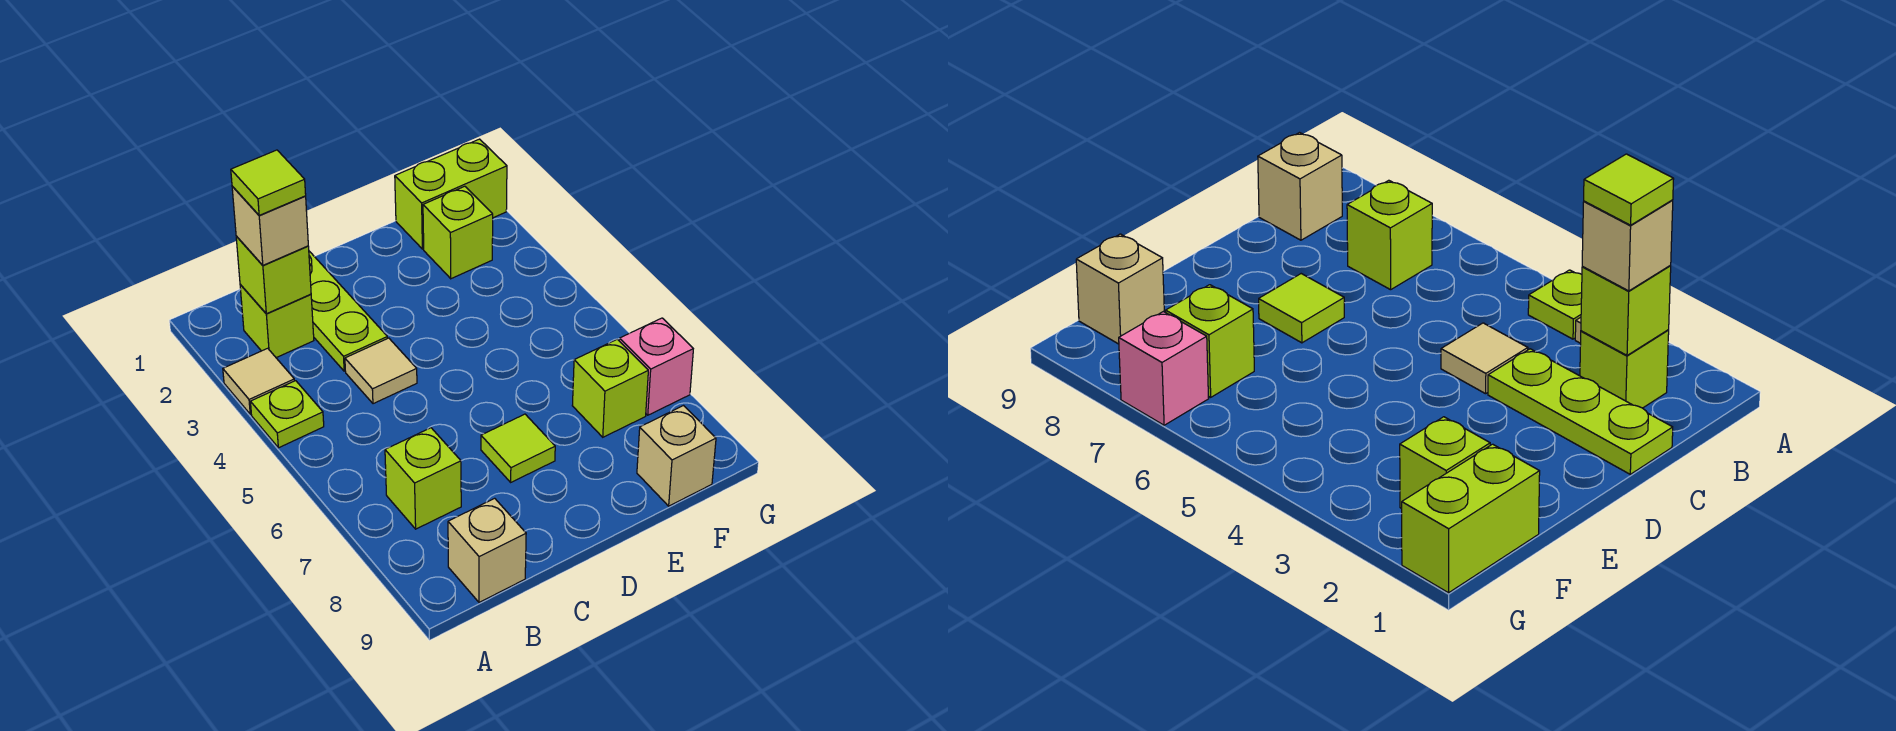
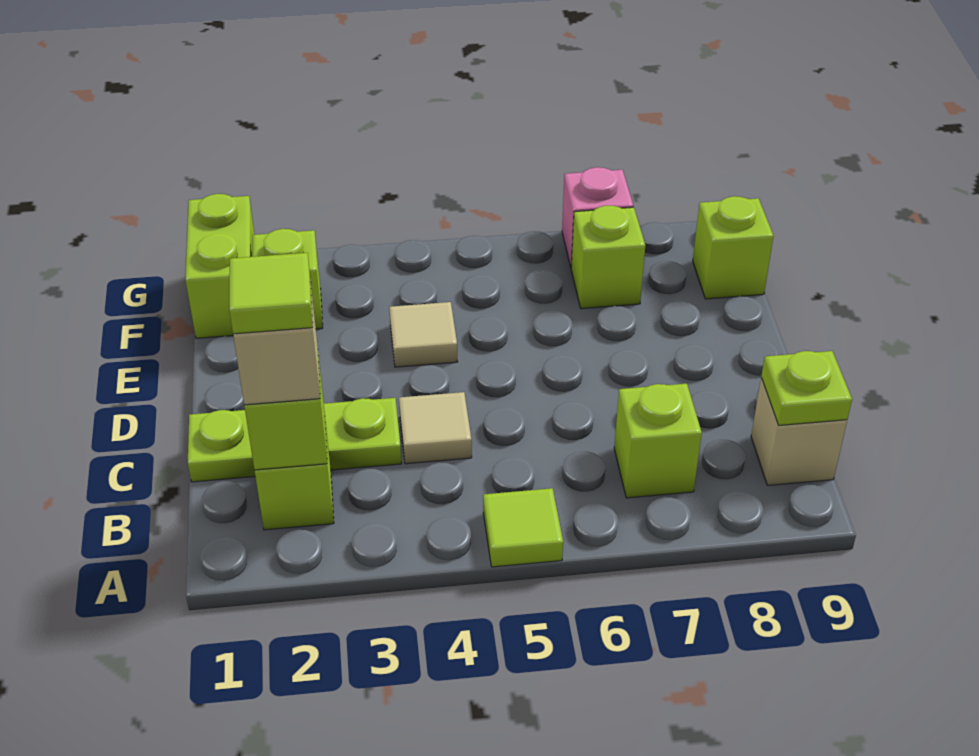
tan 1x1 tile [223,348,294,414] -> tan 1x1 tile moved to [389,302,458,367]
lime 1x1 plate [250,381,324,448] -> lime 1x1 plate moved to [761,351,852,425]
lime 1x1 tile [481,414,555,482] -> lime 1x1 tile moved to [483,488,563,567]
tan 1x1 brick [637,406,716,506] -> lime 1x1 brick [693,196,774,299]

